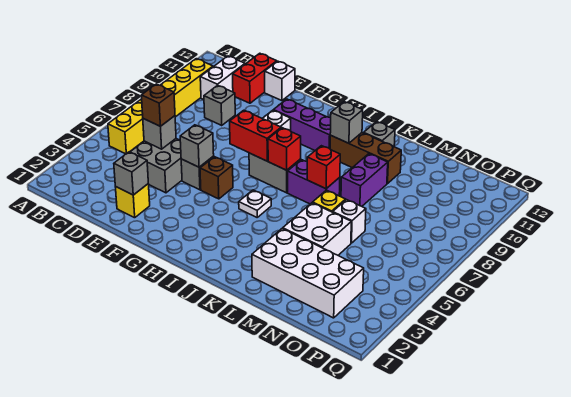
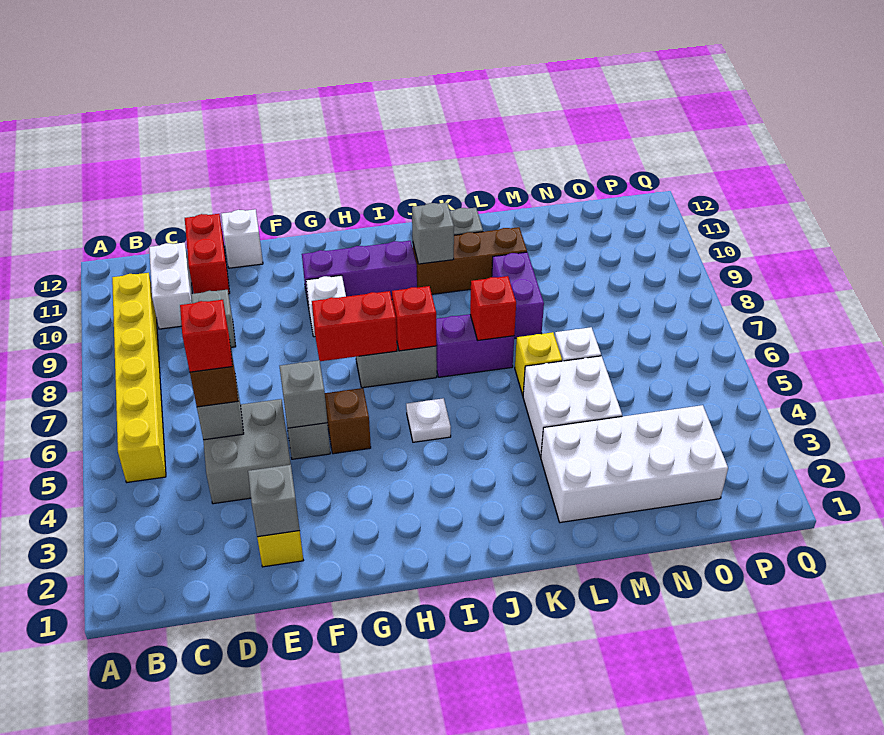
none -> red 1x1 brick [180,300,232,372]

